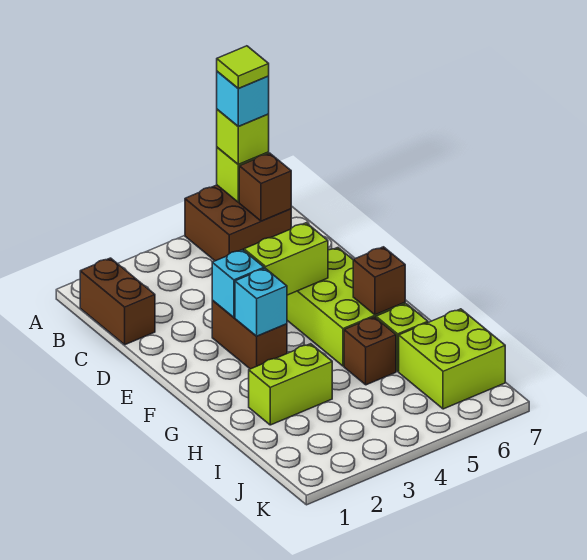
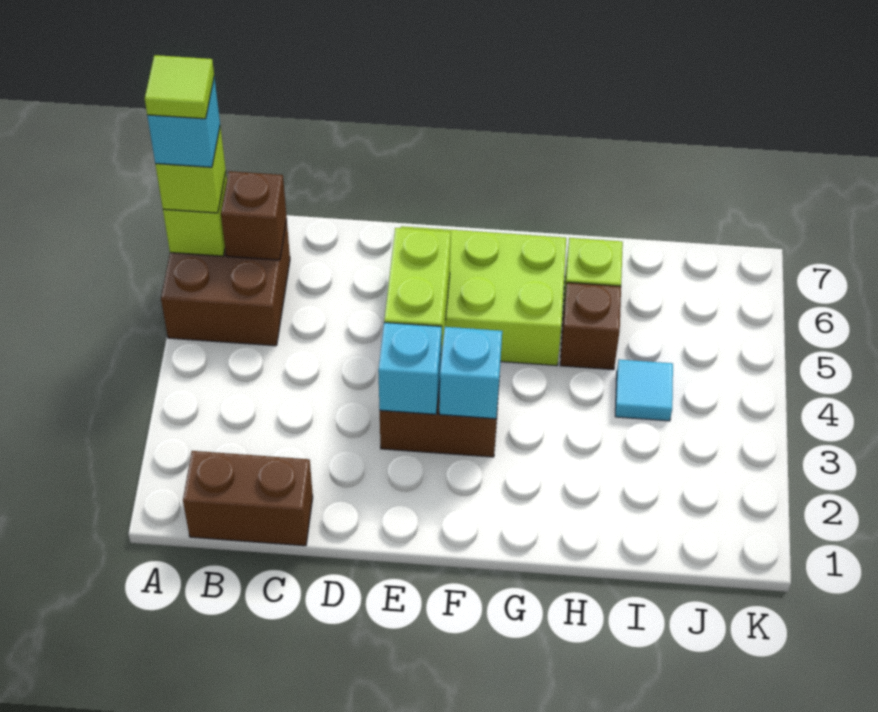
brown 1x1 brick [353,247,405,315] -> none
lime 1x2 brick [249,344,332,425] -> none
none -> cyan 1x1 tile [615,360,673,421]
lime 2x2 brick [399,309,505,409] -> none

